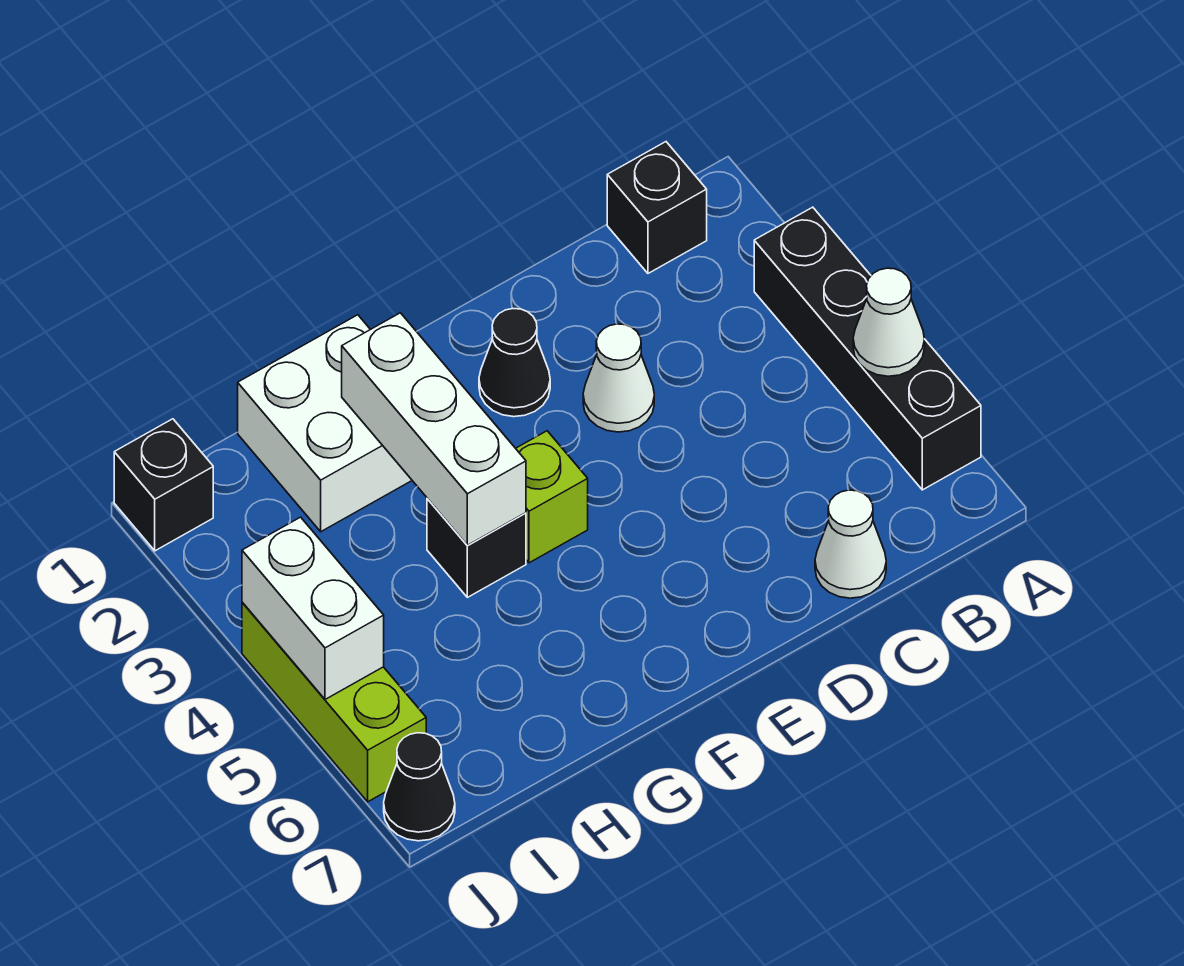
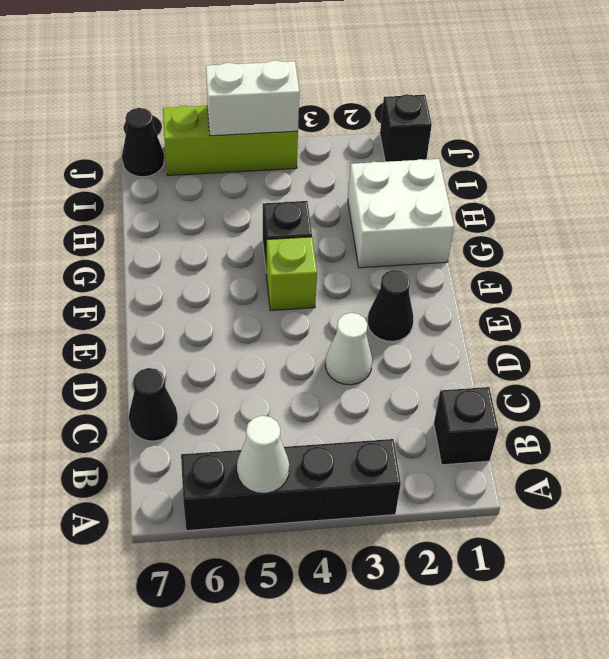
white 1x1 cone [815,490,886,598] -> black 1x1 cone [129,368,178,441]
white 1x3 brick [342,313,526,545] -> none

